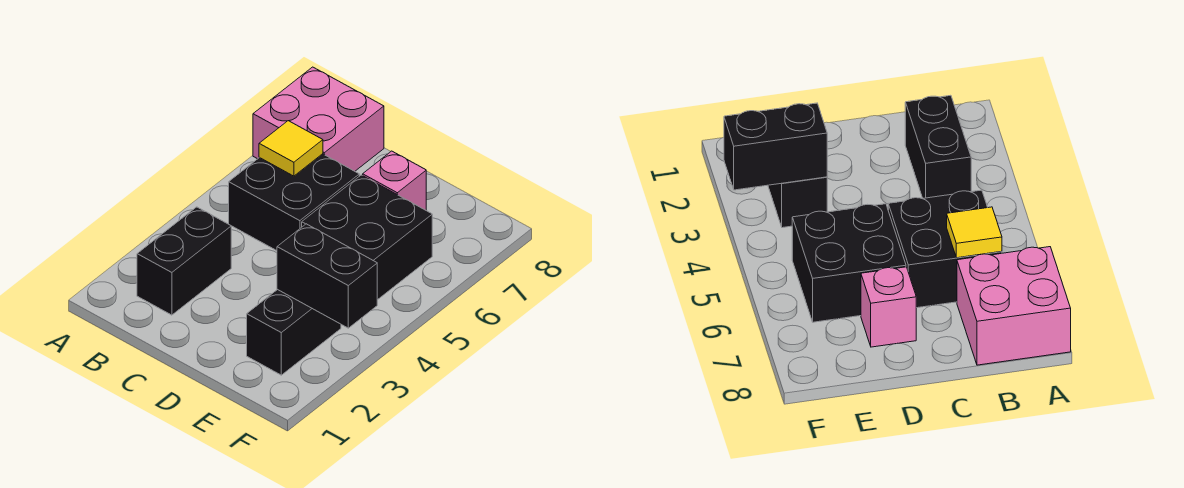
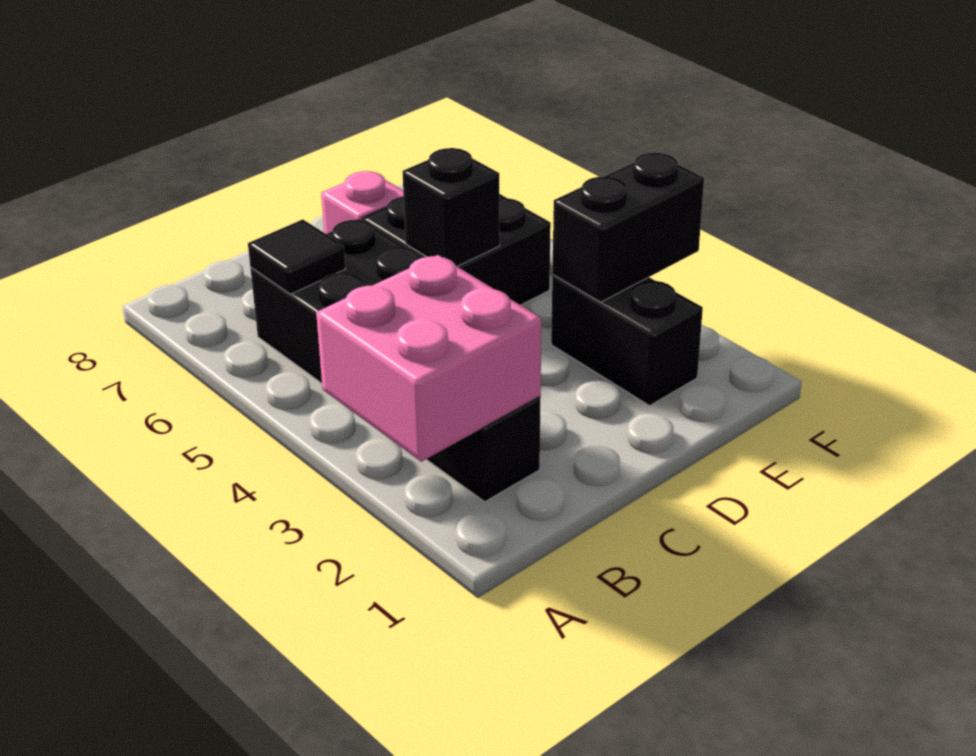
pink 2x2 brick [253,67,384,171] -> pink 2x2 brick moved to [316,255,541,462]
yellow 1x1 tile [259,121,323,176] -> black 1x1 tile [248,219,345,294]
none -> black 1x1 brick [402,148,500,266]

